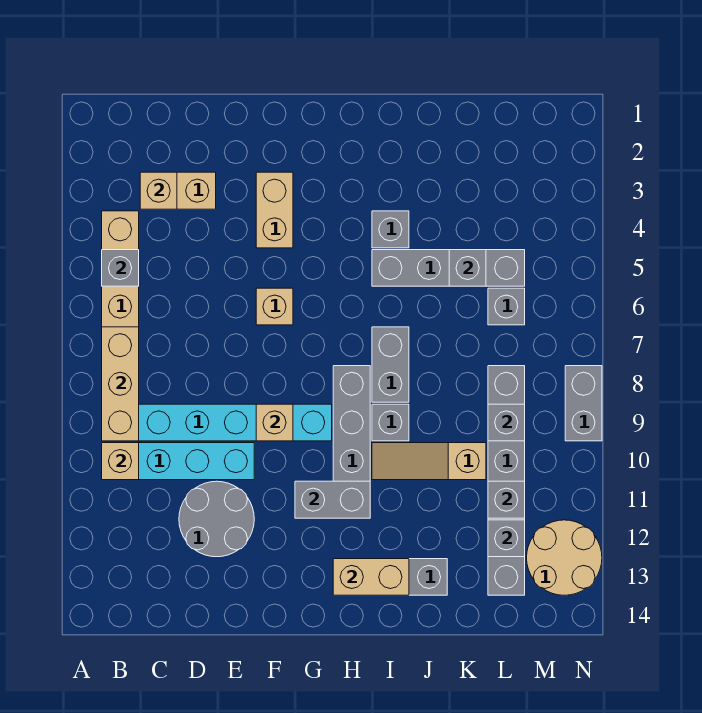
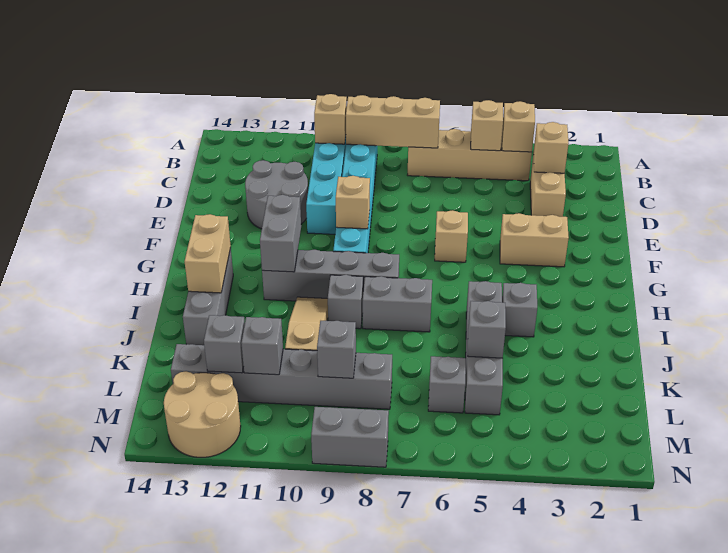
none -> tan 1x1 brick [502,101,535,152]
grey 1x1 brick [102,250,139,286] -> tan 1x1 brick [471,100,503,151]

